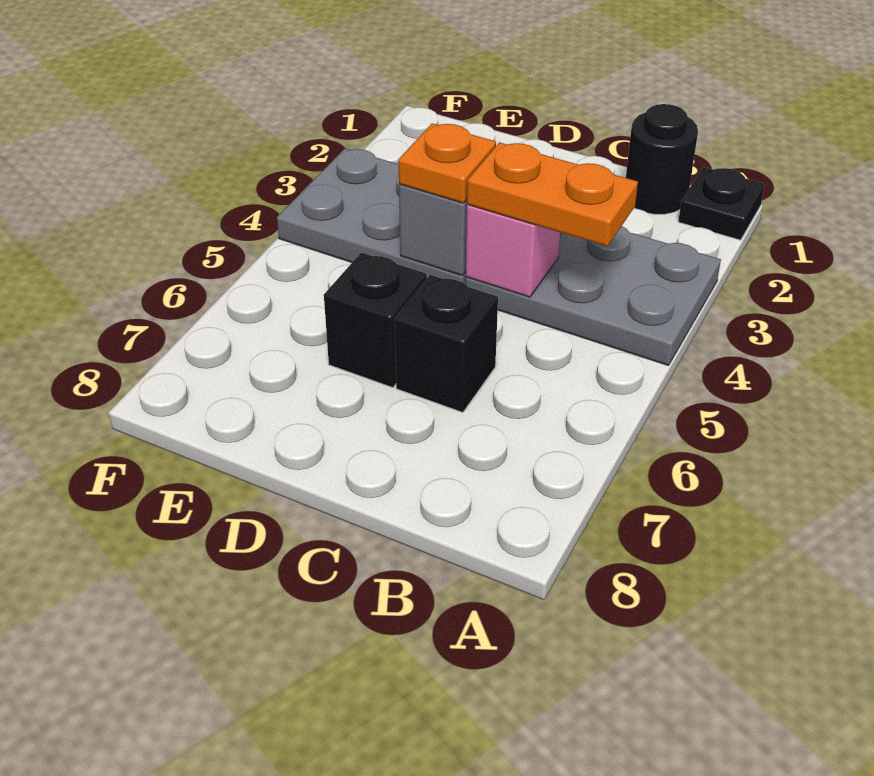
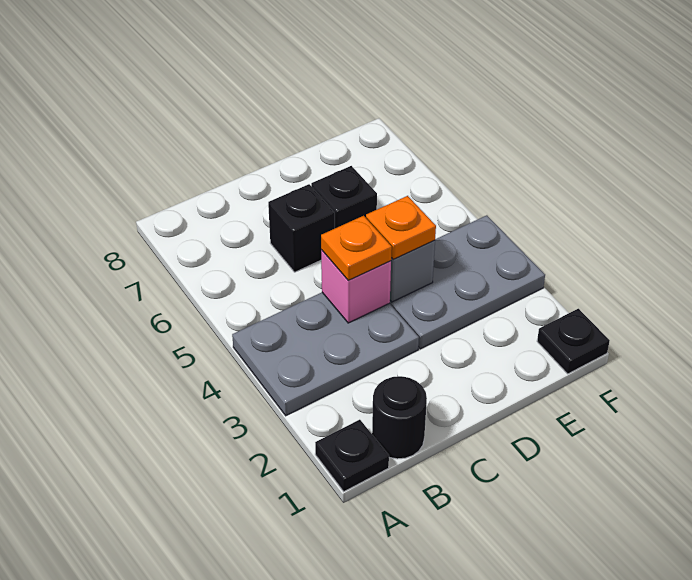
orange 1x2 plate [467,142,638,246] -> orange 1x1 plate [321,216,392,280]
none -> black 1x1 plate [537,309,610,374]

